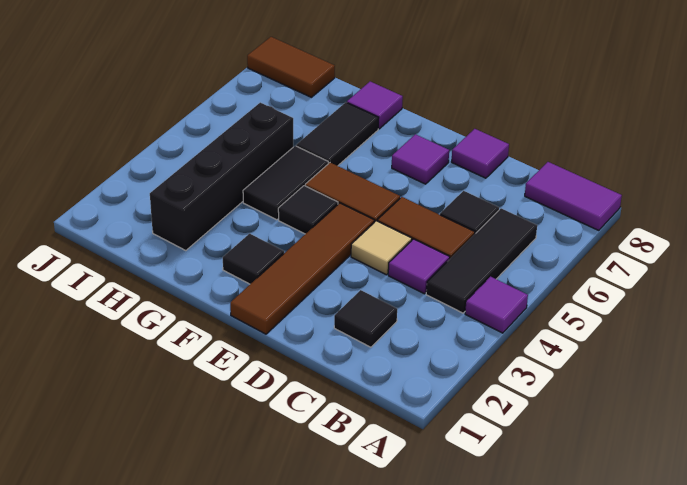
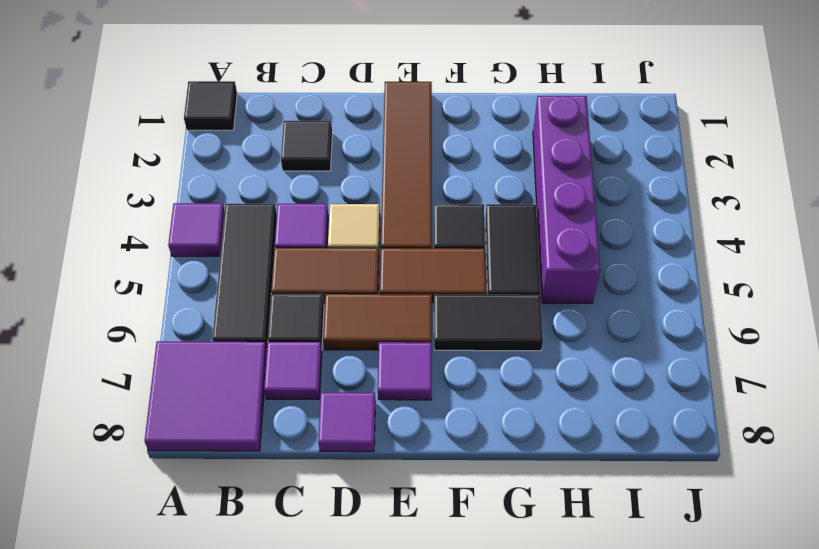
purple 1x2 tile [525,162,622,230] -> purple 2x2 tile [145,341,267,451]
black 1x1 tile [223,234,284,284] -> black 1x1 tile moved to [184,81,237,130]
black 1x2 tile [296,102,378,166] -> black 1x2 tile turned to [434,295,543,351]
purple 1x1 tile [347,82,403,129] -> purple 1x1 tile moved to [264,342,322,399]
black 1x4 brick [150,103,293,251] -> purple 1x4 brick [533,96,600,303]
brown 1x2 tile [247,37,335,97] -> brown 1x2 tile moved to [323,294,432,350]

